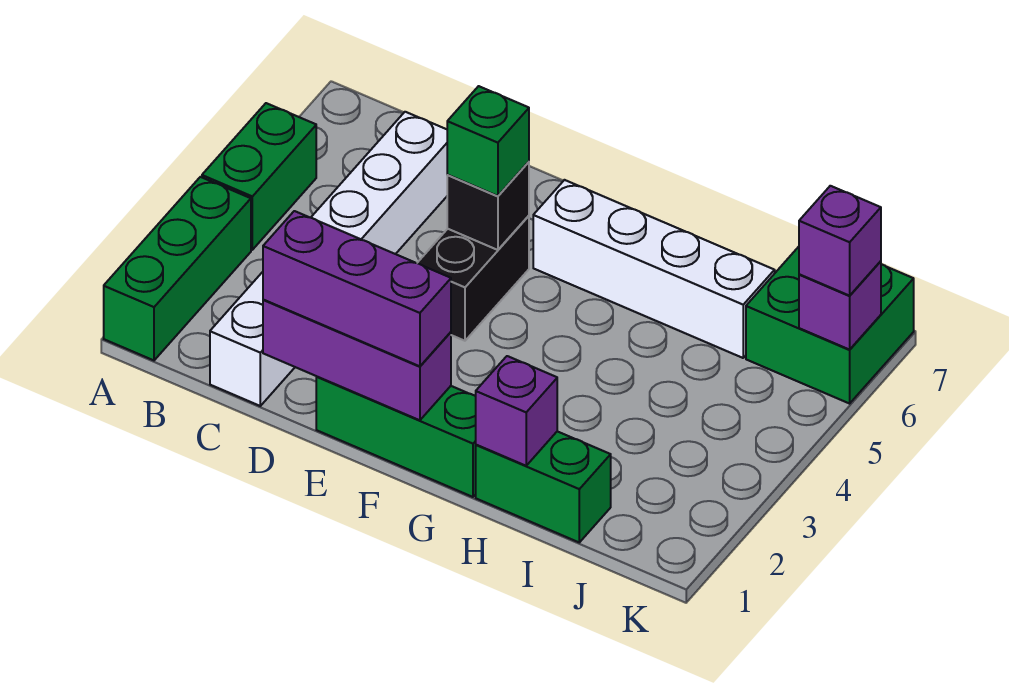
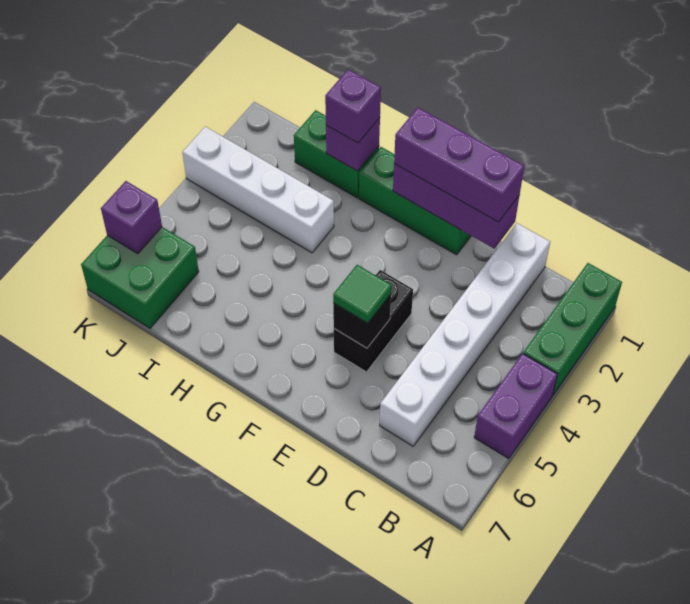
green 1x2 brick [202,103,316,250] -> purple 1x2 brick [474,353,557,459]
green 1x1 brick [447,86,529,196] -> green 1x1 tile [333,265,391,323]
white 1x4 brick [533,180,775,358] -> white 1x4 brick moved to [182,127,334,253]
purple 1x1 brick [799,186,881,296] -> purple 1x1 brick moved to [325,69,381,143]

